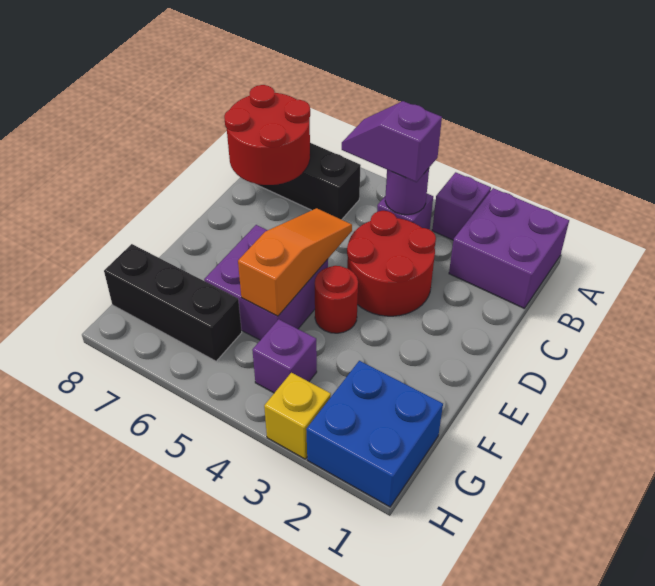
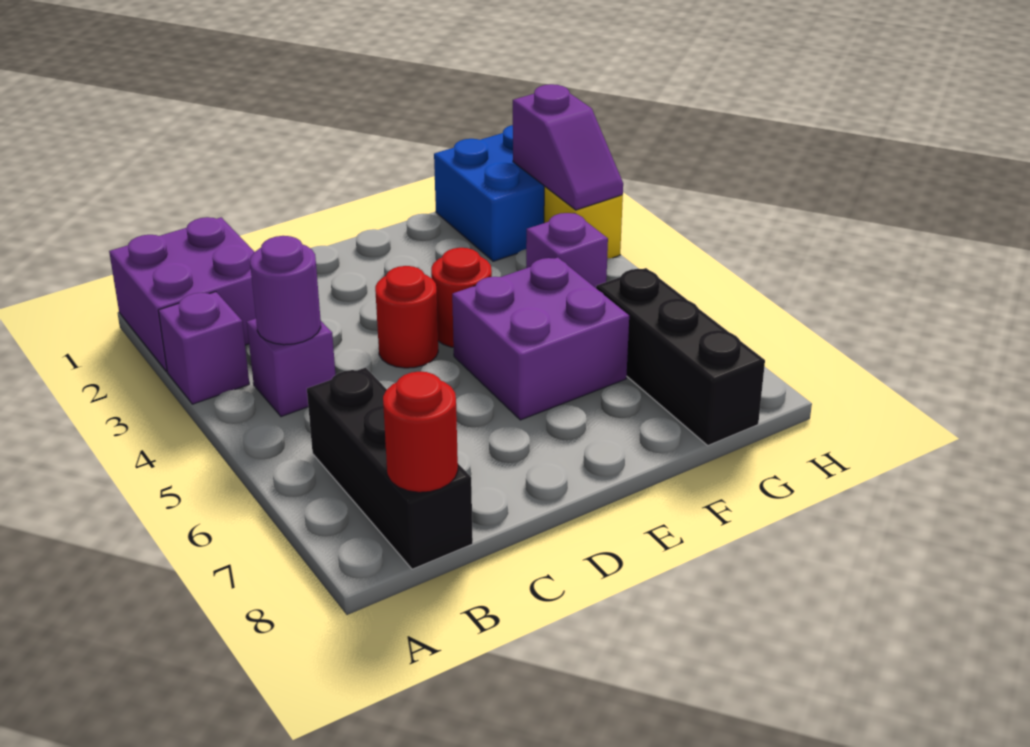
purple 1x2 slope [342,101,442,182] -> purple 1x2 slope moved to [513,84,623,210]
red 2x2 round brick [224,85,310,185] -> red 1x1 round brick [383,372,458,492]
red 2x2 round brick [347,211,436,316] -> red 1x1 round brick [375,266,438,368]
orange 1x3 slope [238,208,352,316] -> none

